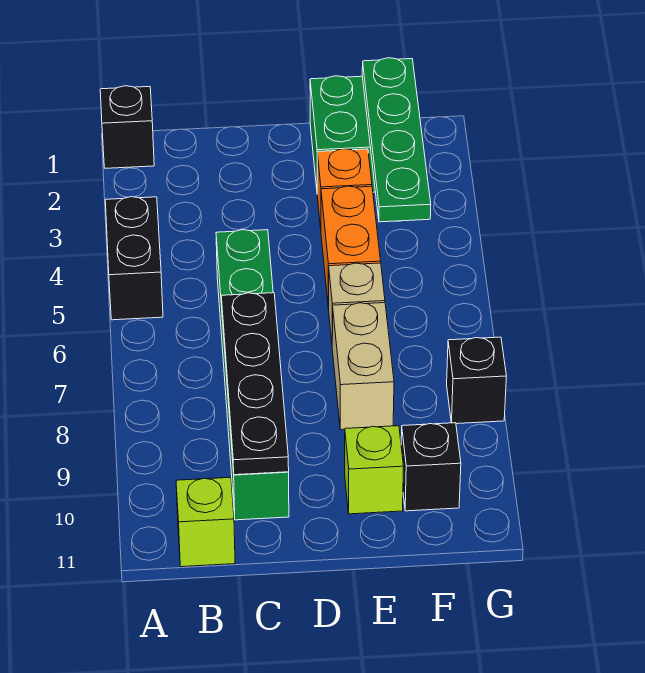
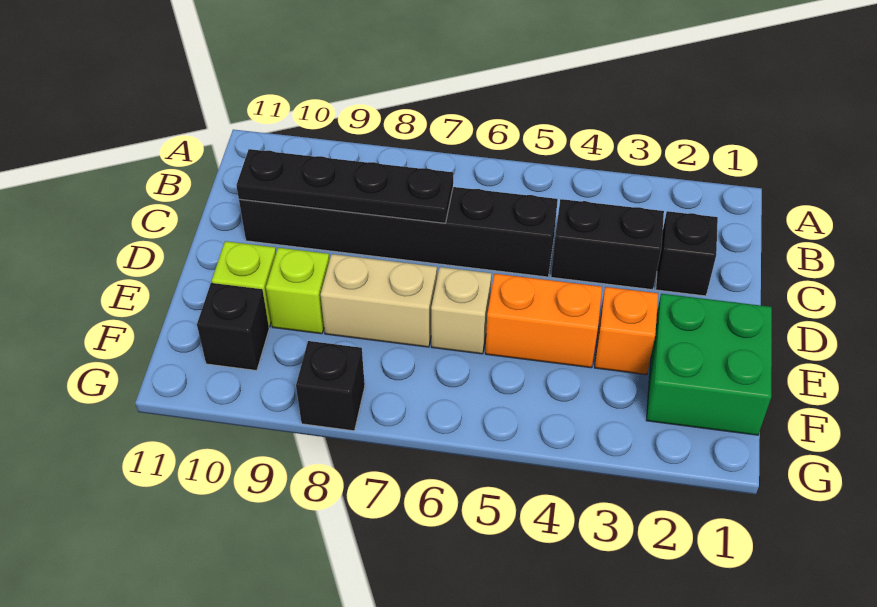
black 1x1 brick [100,86,154,168] -> black 1x1 brick moved to [656,211,718,296]
black 1x2 brick [105,197,163,320] -> black 1x2 brick moved to [551,199,664,290]
lime 1x1 brick [176,477,235,567] -> lime 1x1 brick moved to [266,248,329,334]
green 1x6 brick [216,230,289,520] -> black 1x6 brick [239,187,558,277]
green 1x4 plate [362,58,431,222] -> none

